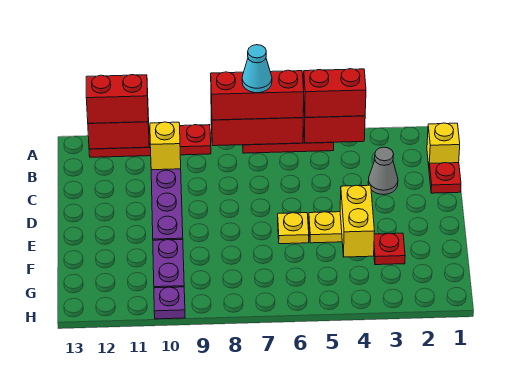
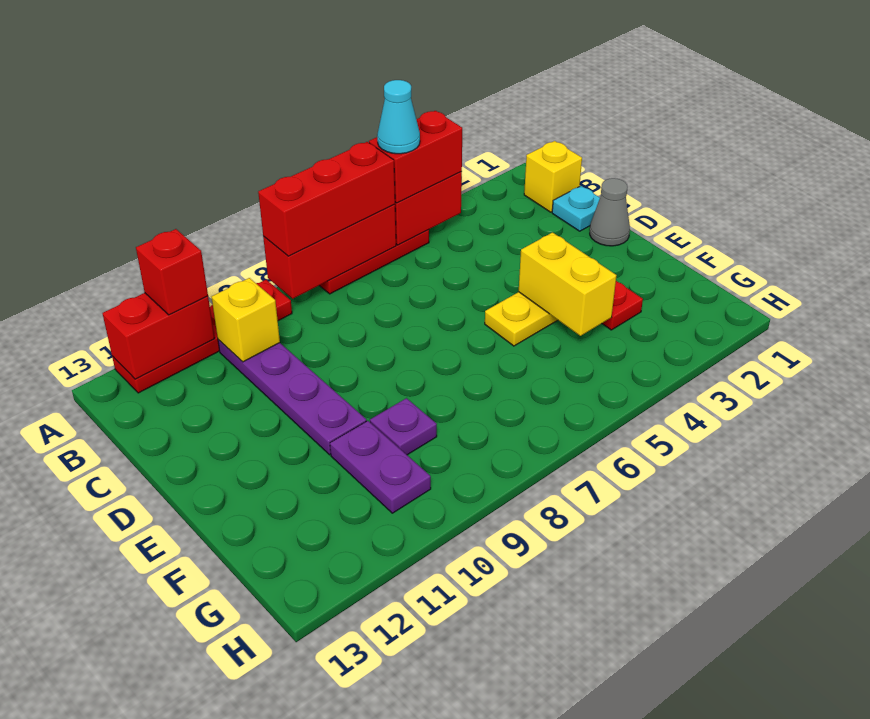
cyan 1x1 cone [242,45,272,93] -> cyan 1x1 cone moved to [377,80,420,154]
red 1x2 brick [86,75,148,123] -> red 1x1 brick [136,229,208,315]
red 1x1 plate [429,163,461,193] -> cyan 1x1 plate [552,186,600,231]
grey 1x1 cone [368,147,398,195] -> grey 1x1 cone moved to [590,178,630,246]
yellow 1x1 plate [278,213,309,244] -> none
purple 1x1 plate [154,287,185,319] -> purple 1x1 plate moved to [370,398,437,455]

